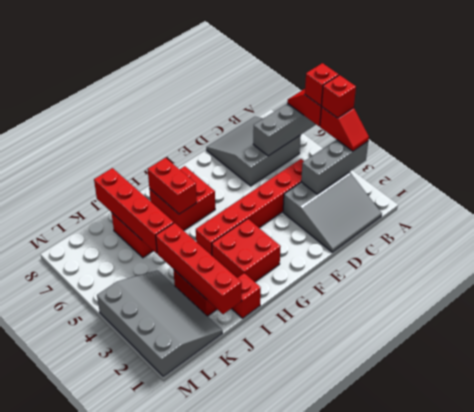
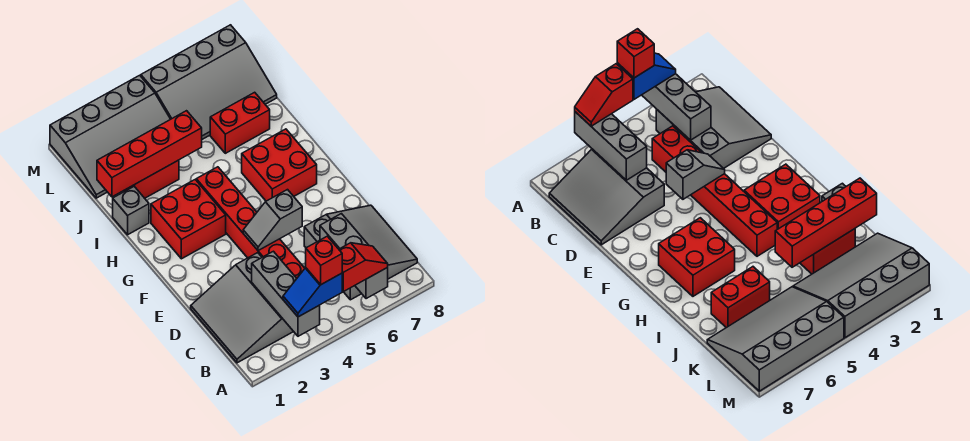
red 1x2 slope [320,107,369,151] -> blue 1x2 slope [283,268,342,317]
red 1x1 brick [305,63,339,106] -> none
none -> grey 1x2 slope [243,190,302,251]
red 1x2 brick [148,158,197,214] -> none
red 1x1 brick [232,273,261,318] -> grey 1x1 brick [113,187,149,235]
red 1x4 brick [94,168,174,253] -> none
none -> grey 3x4 slope [141,25,277,139]

